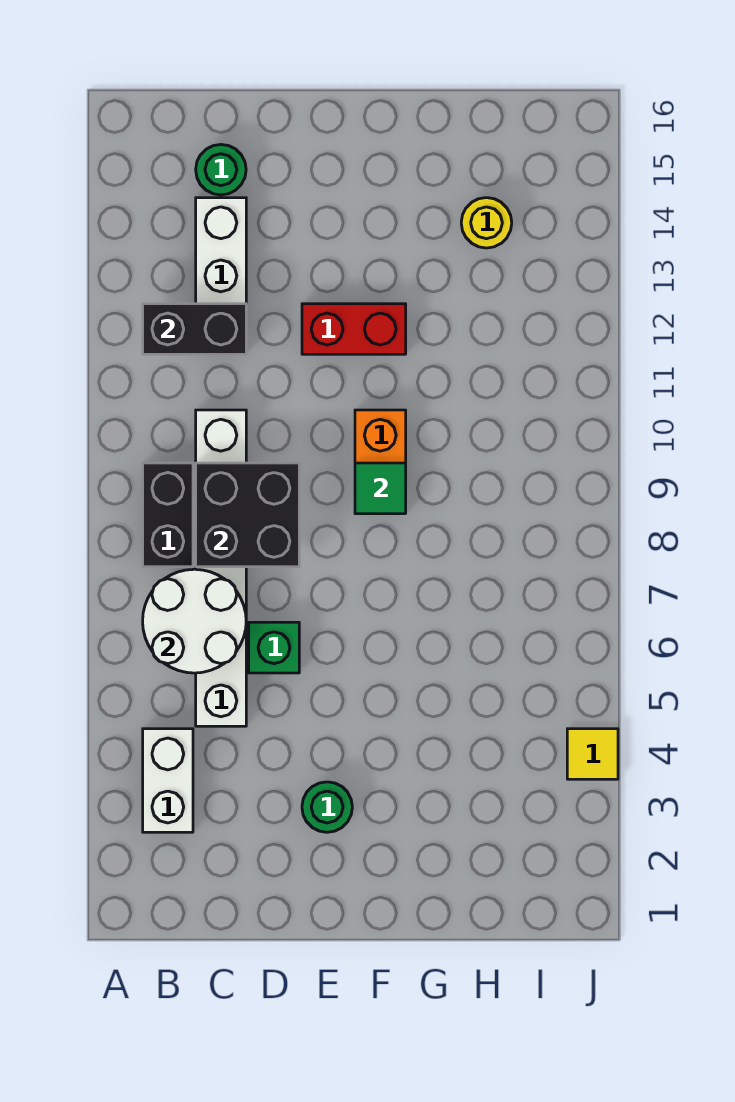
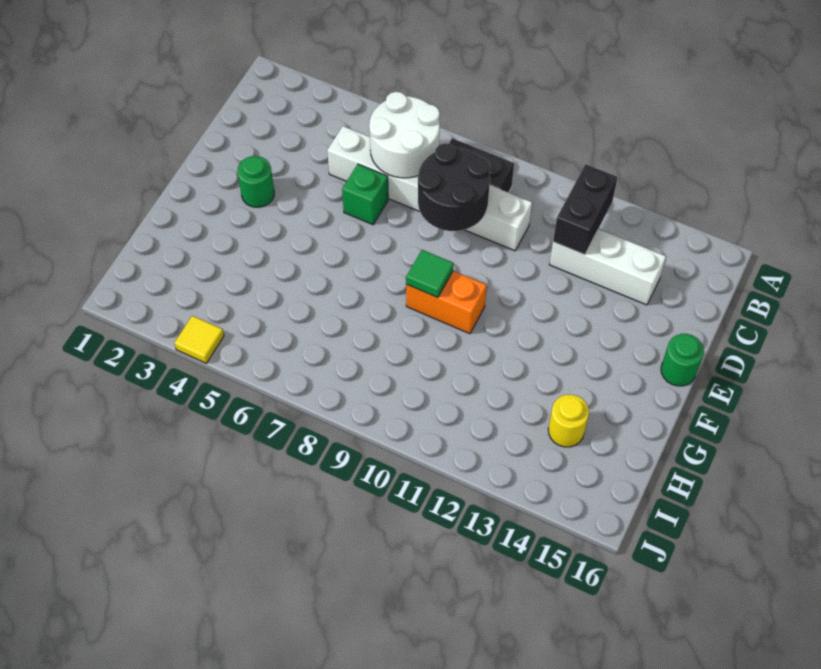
white 1x2 brick [143,729,193,832] -> none
black 2x2 brick [196,463,299,567] -> black 2x2 round brick [418,143,490,231]
green 1x1 round brick [196,145,246,195] -> green 1x1 round brick moved to [661,334,704,386]
red 1x2 brick [302,304,406,354] -> none

